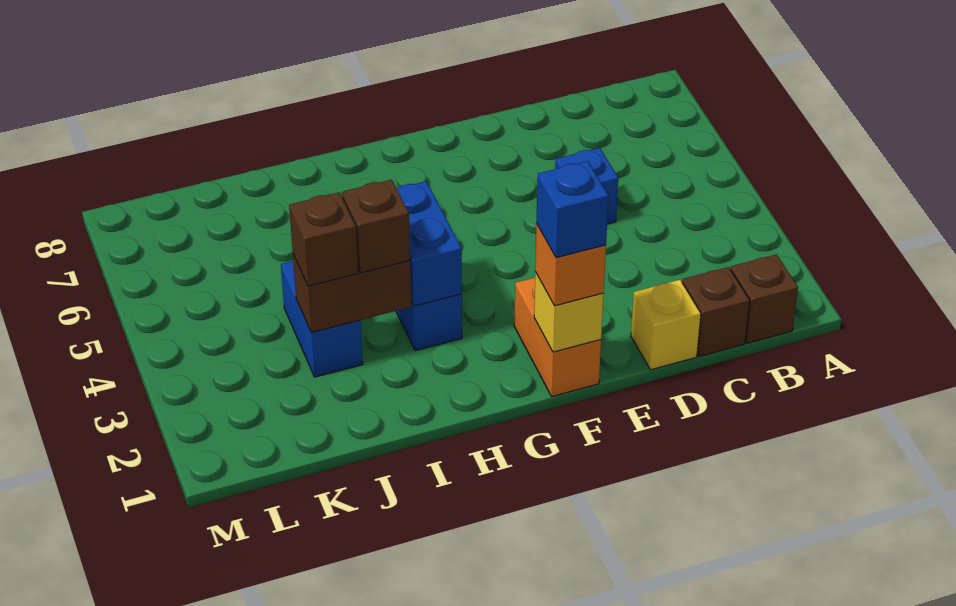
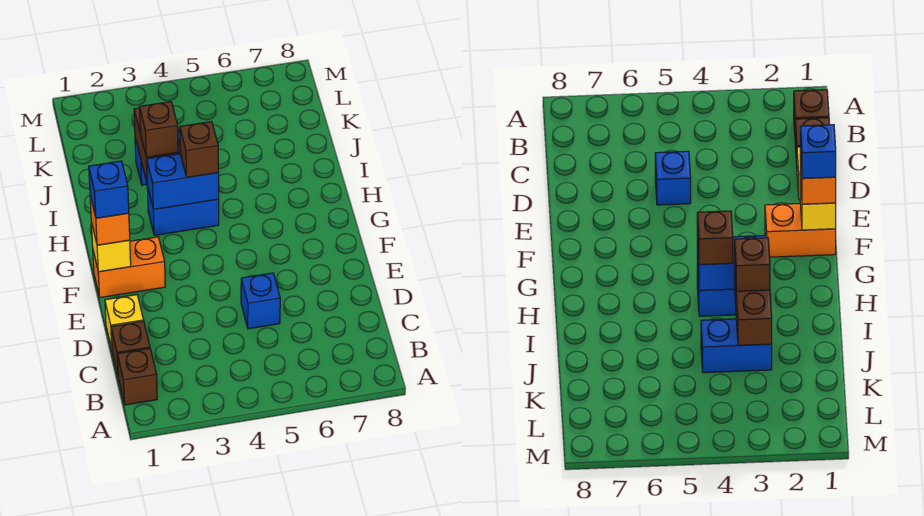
brown 1x1 brick [289,193,358,286] -> brown 1x1 brick moved to [180,122,218,177]

